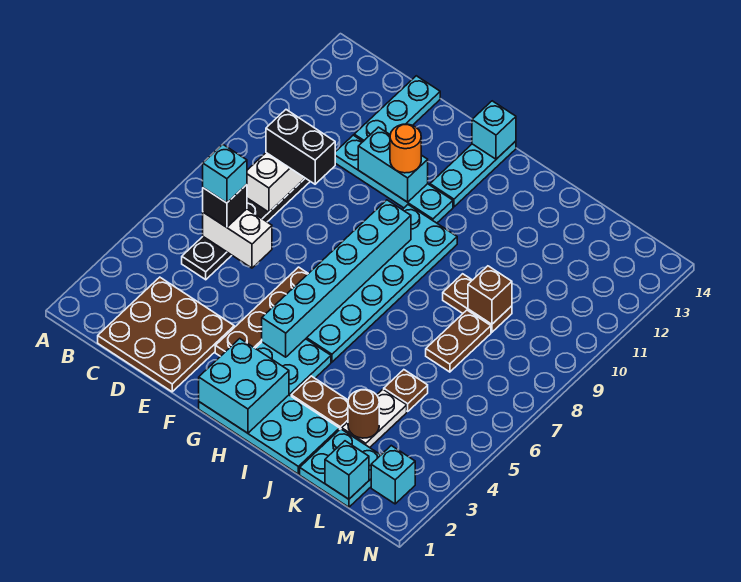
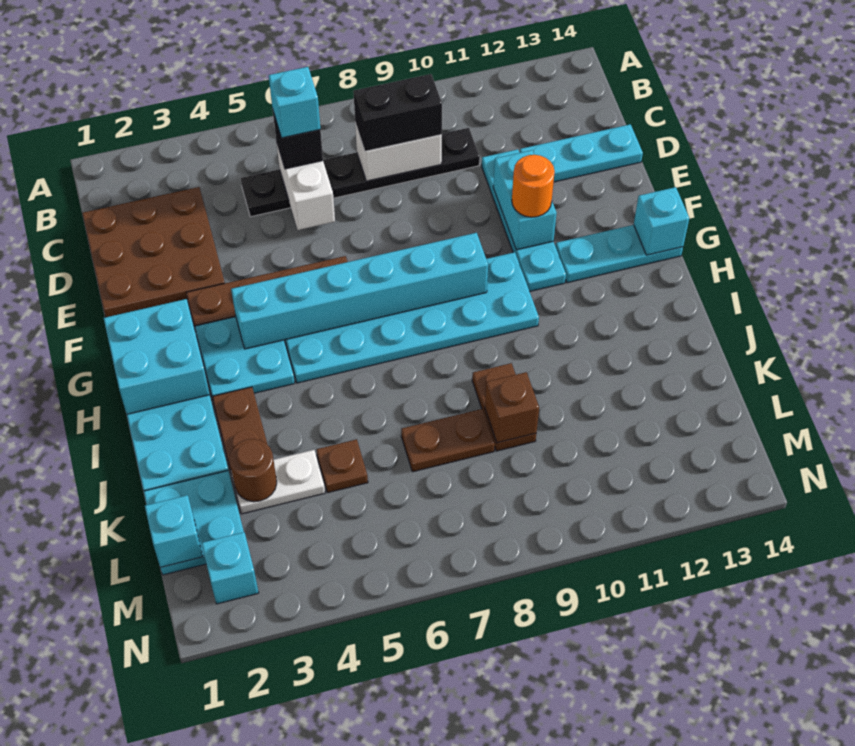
black 1x2 brick [266,110,335,184] -> black 1x2 brick turned to [353,74,442,151]

